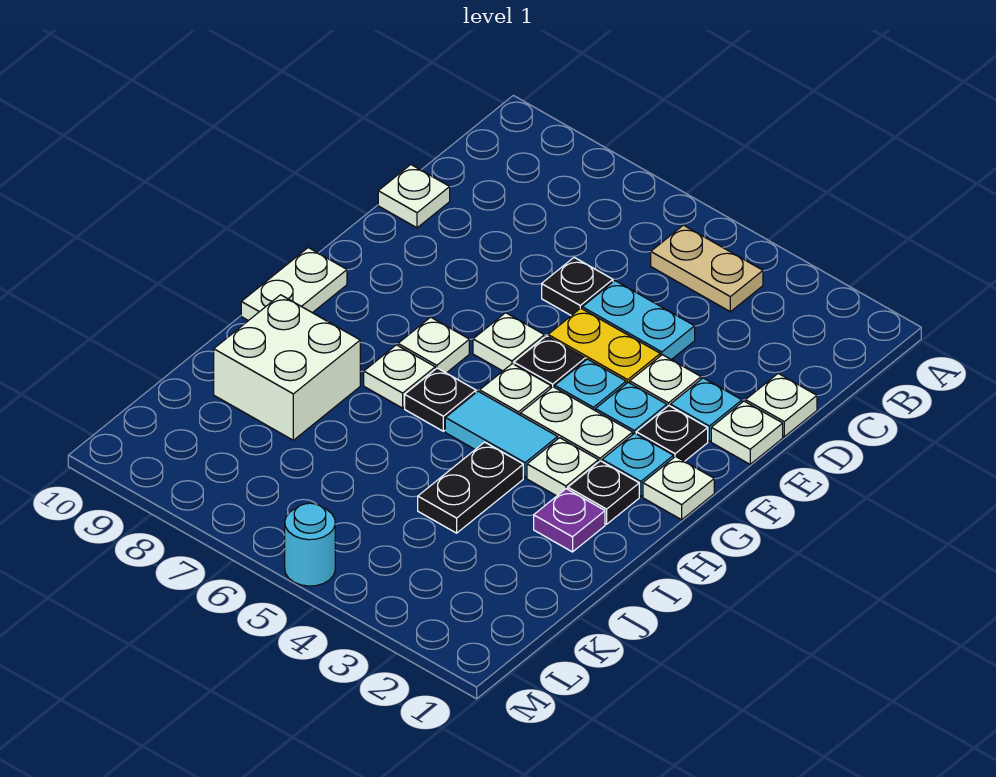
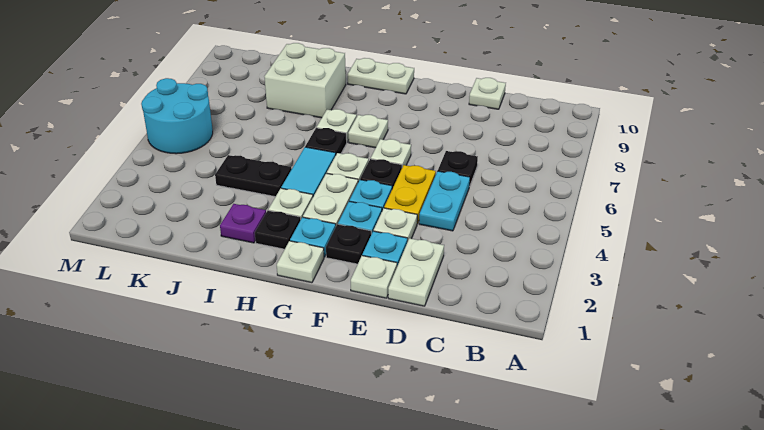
tan 1x2 plate [651,225,763,312] -> none
white 1x1 plate [746,373,817,437] -> white 1x2 plate [388,238,444,306]
cyan 1x1 round brick [285,503,335,586] -> cyan 2x2 round brick [141,78,213,154]

